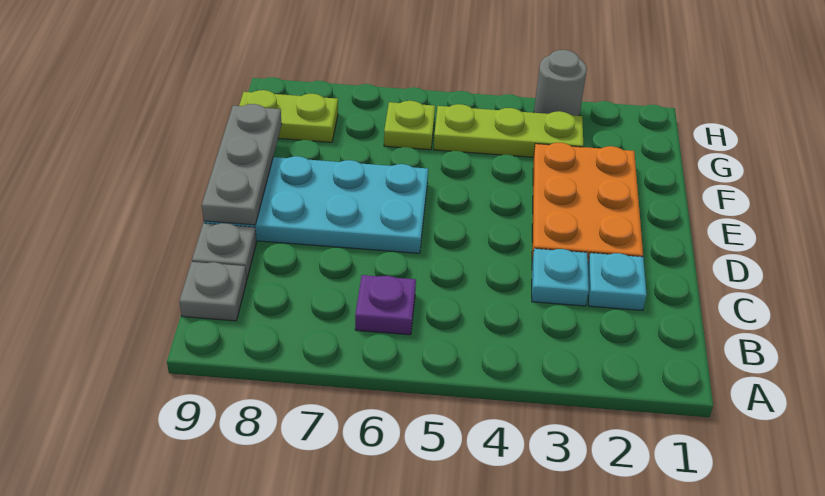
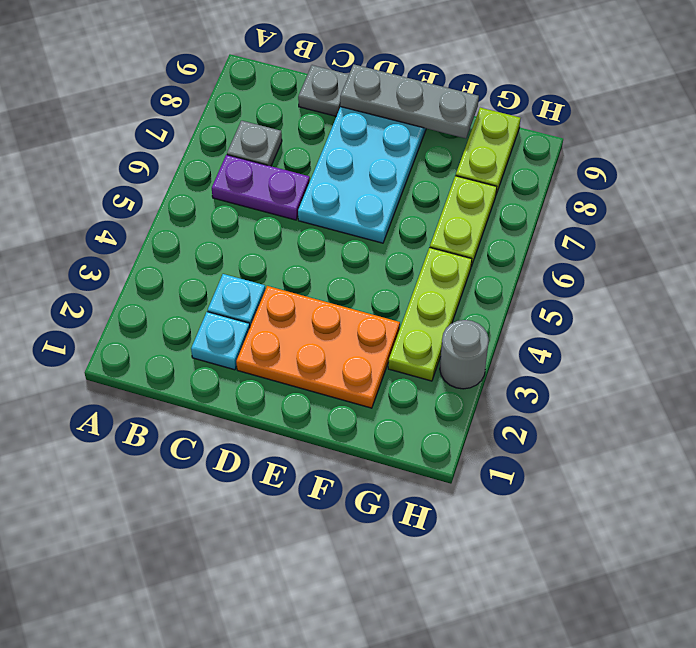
purple 1x1 plate [355,275,416,335] -> purple 1x2 plate [212,155,310,220]
grey 1x1 plate [179,262,247,321] -> grey 1x1 plate moved to [227,121,282,166]
lime 1x1 plate [384,101,435,150] -> lime 1x2 plate [430,176,497,267]

